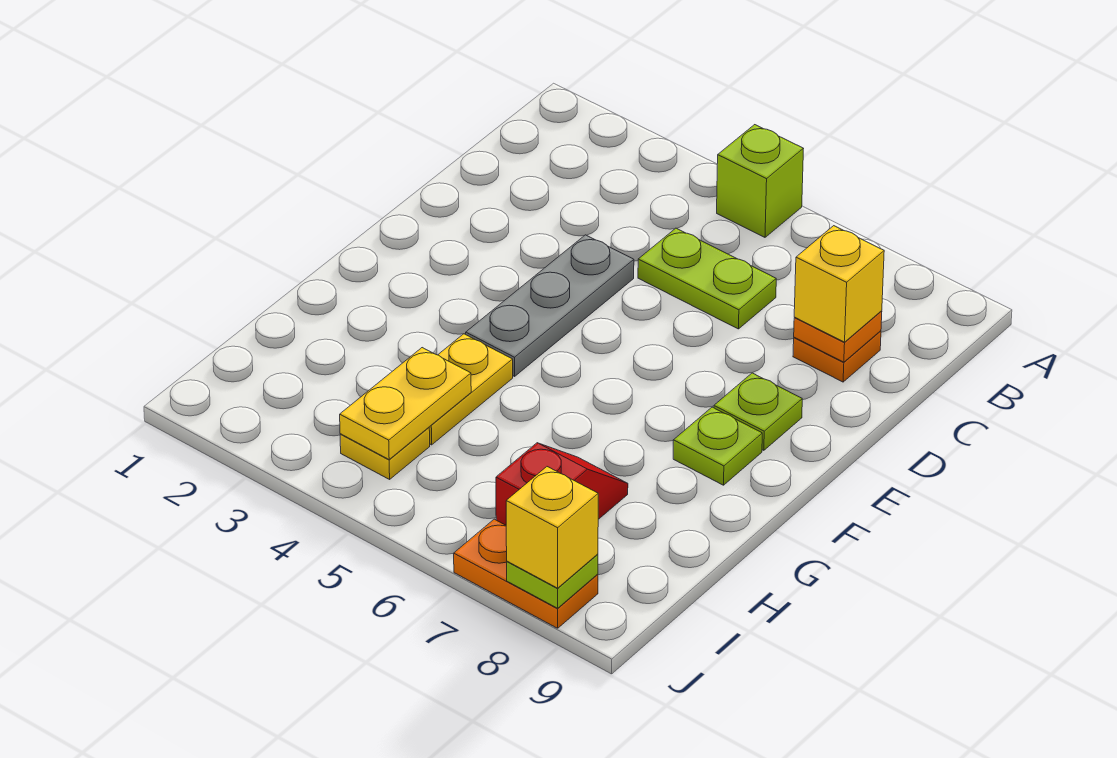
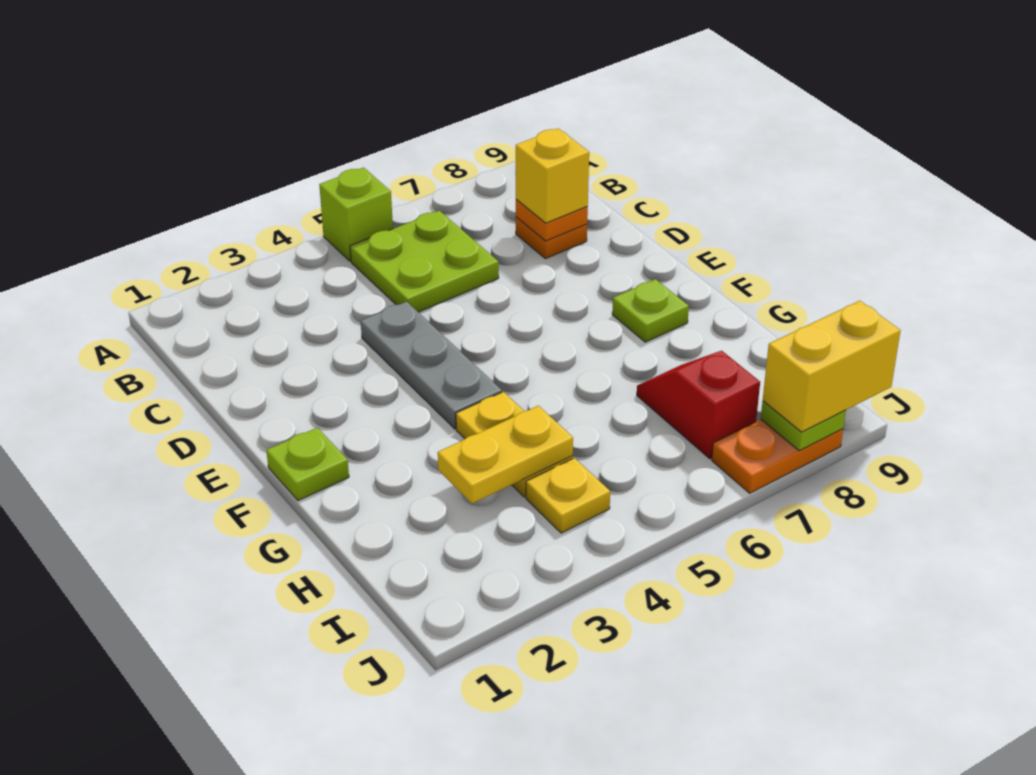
lime 1x2 plate [638,228,776,329] -> lime 2x2 plate [350,211,499,312]
lime 1x1 plate [714,373,802,450] -> lime 1x1 plate moved to [266,428,349,500]
yellow 1x2 plate [340,348,471,459] -> yellow 1x2 plate turned to [438,406,573,504]
yellow 1x1 brick [506,467,598,588] -> yellow 1x2 brick [763,301,901,432]

